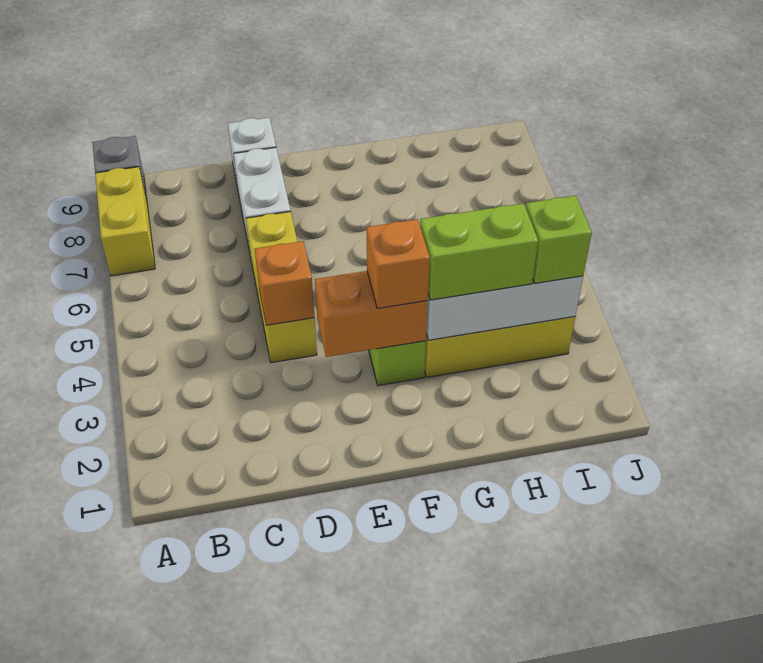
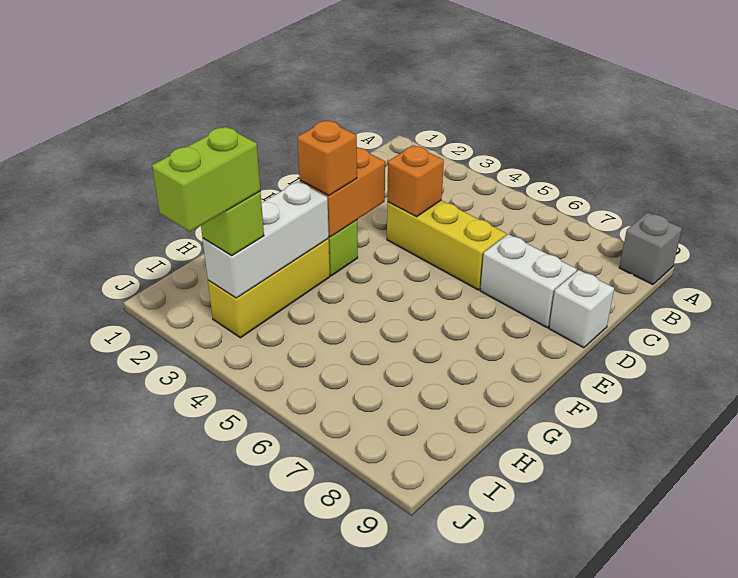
yellow 1x2 brick [95,167,155,276] -> none
lime 1x2 brick [420,203,538,300] -> lime 1x2 brick moved to [152,127,260,232]

